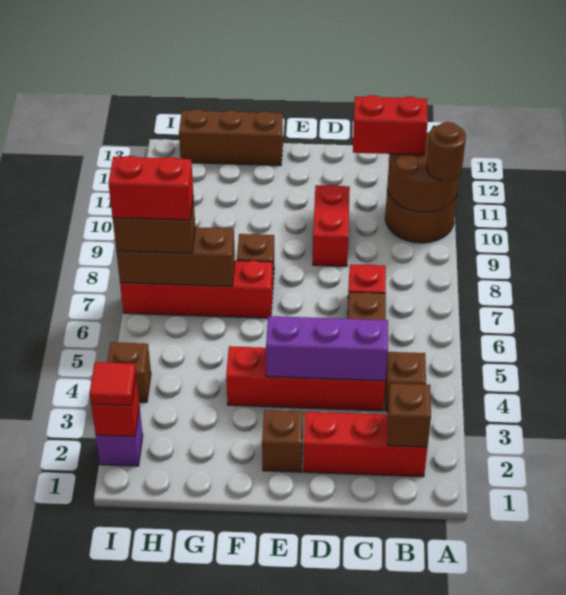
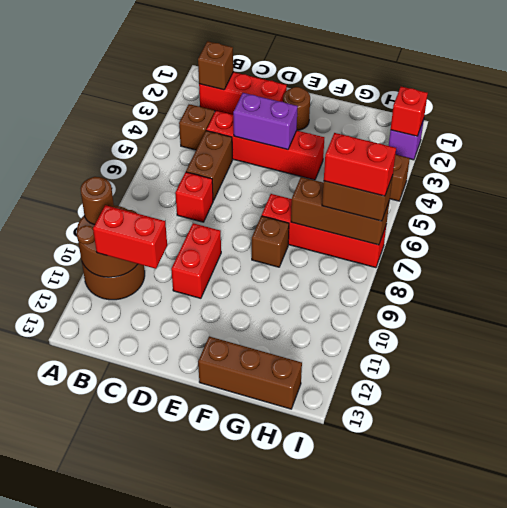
purple 1x3 brick [266,316,388,381] -> purple 1x2 brick [233,93,298,150]
brown 1x1 brick [262,410,303,472] -> brown 1x1 round brick [283,87,310,130]
red 1x1 tile [90,362,136,405] -> none

